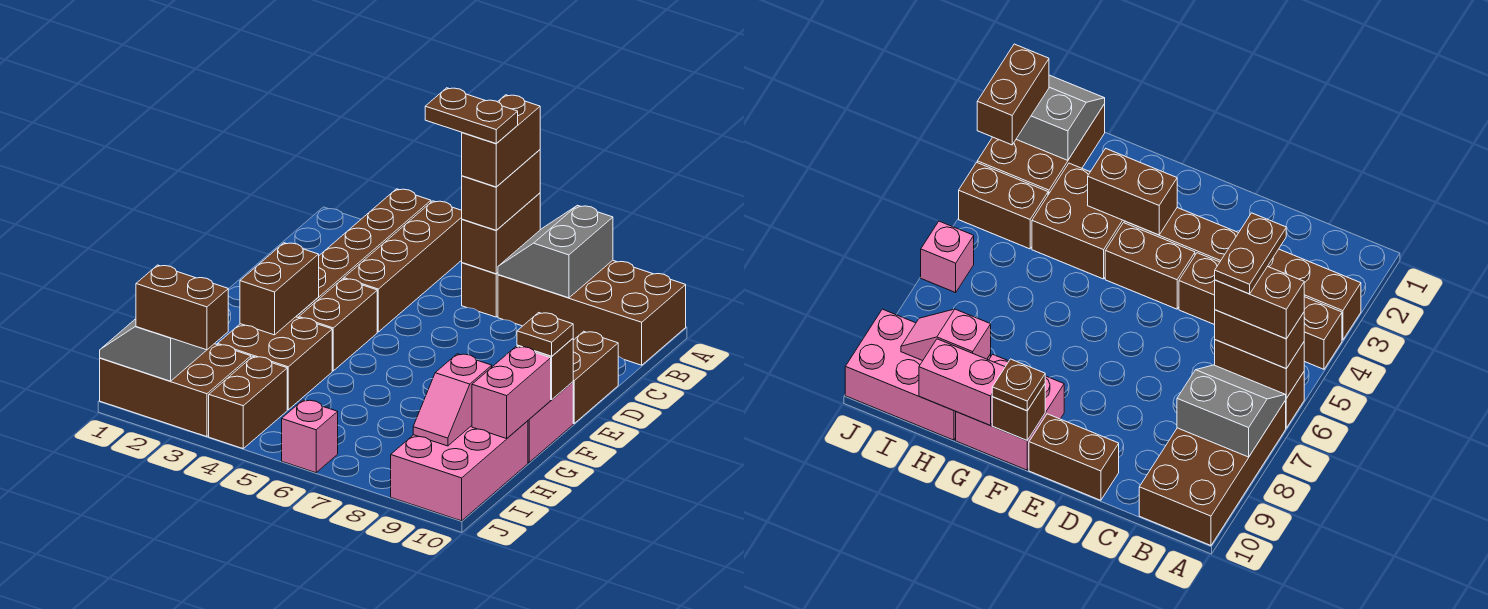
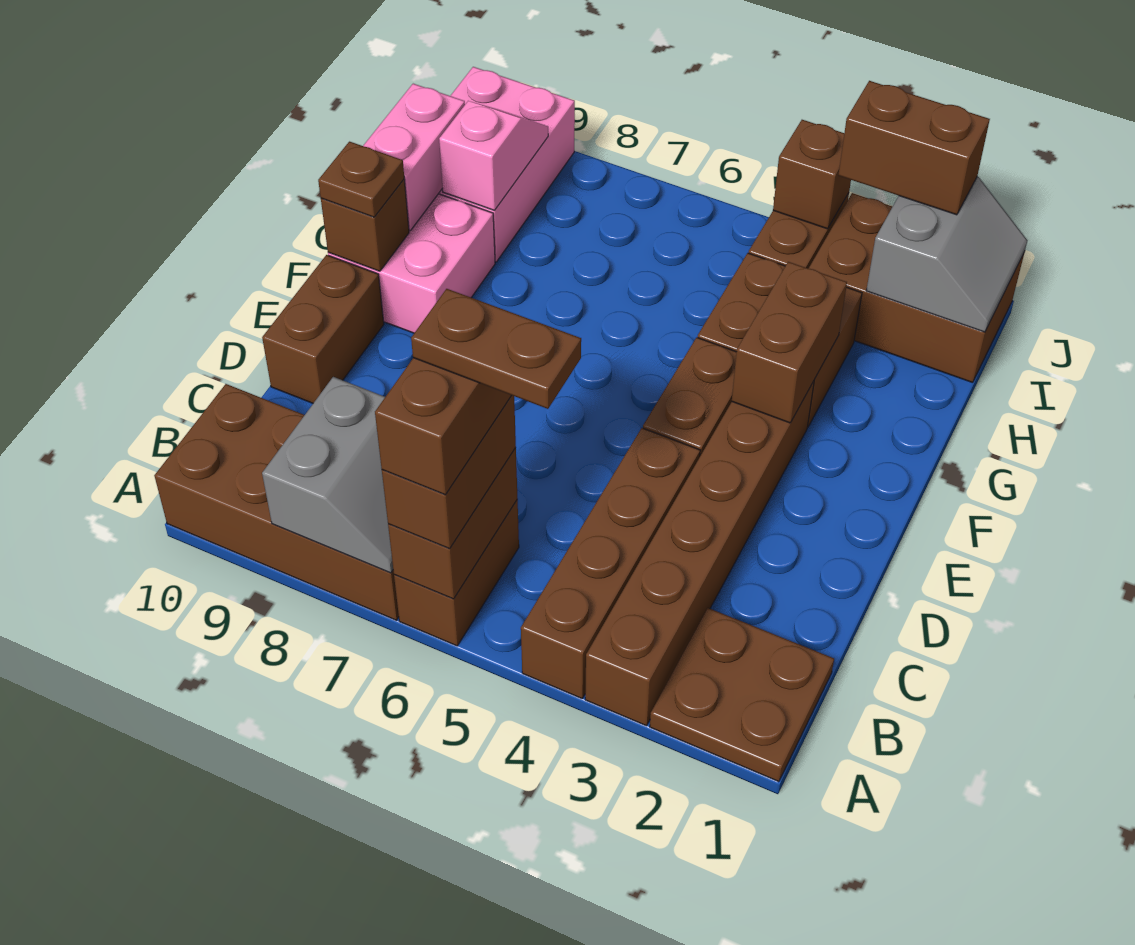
none -> brown 2x2 plate [650,608,834,782]
none -> brown 1x1 brick [773,120,851,229]
pink 1x1 brick [282,400,338,473] -> none

